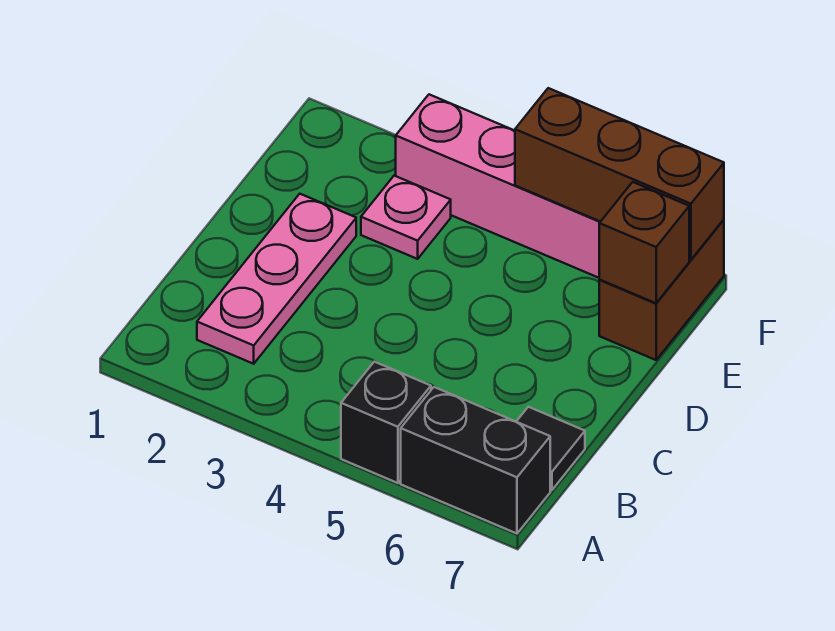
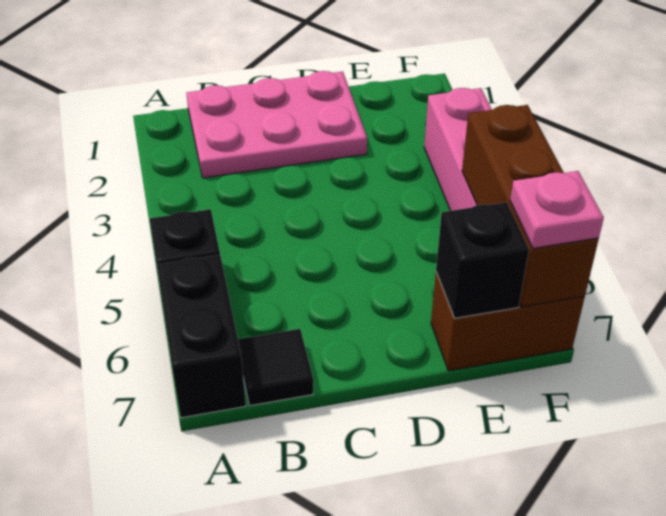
pink 1x3 plate [197,194,356,364] -> pink 2x3 plate [186,71,367,178]
pink 1x1 plate [361,176,451,259] -> pink 1x1 plate moved to [510,171,604,248]
brown 1x1 brick [599,182,689,303] -> black 1x1 brick [436,202,529,318]

